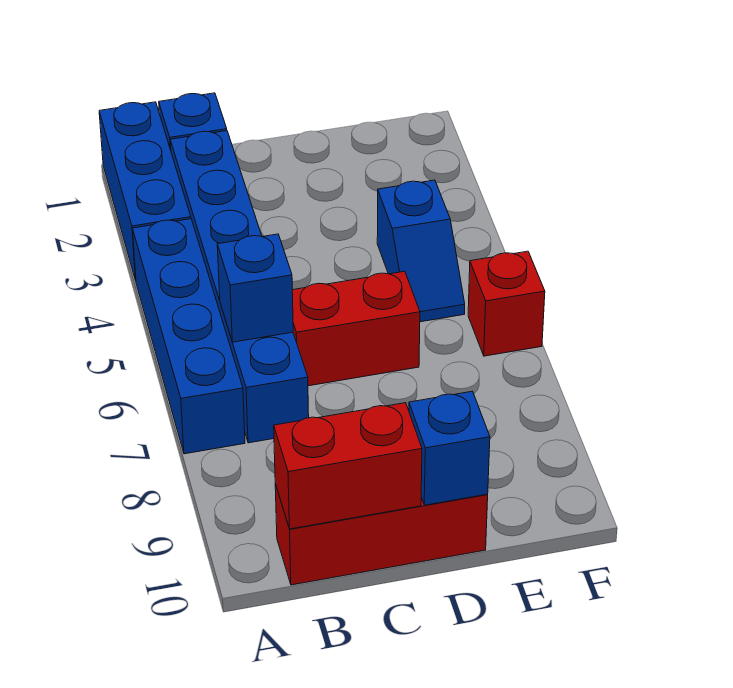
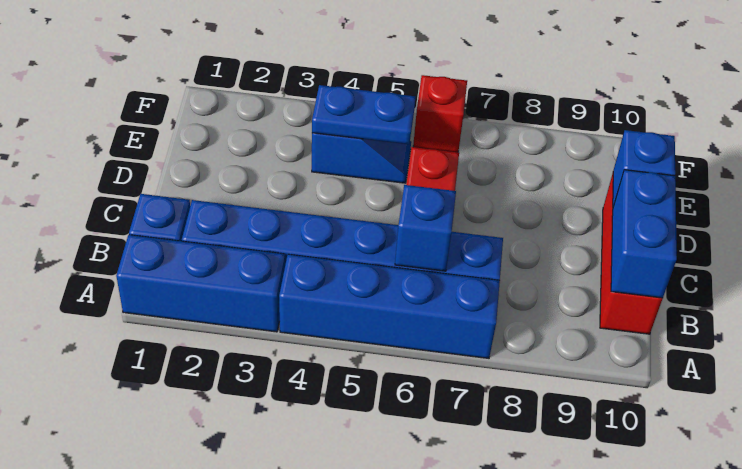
red 1x2 brick [274,403,422,529] -> blue 1x2 brick [611,170,677,298]
none -> blue 1x2 plate [312,85,415,144]

